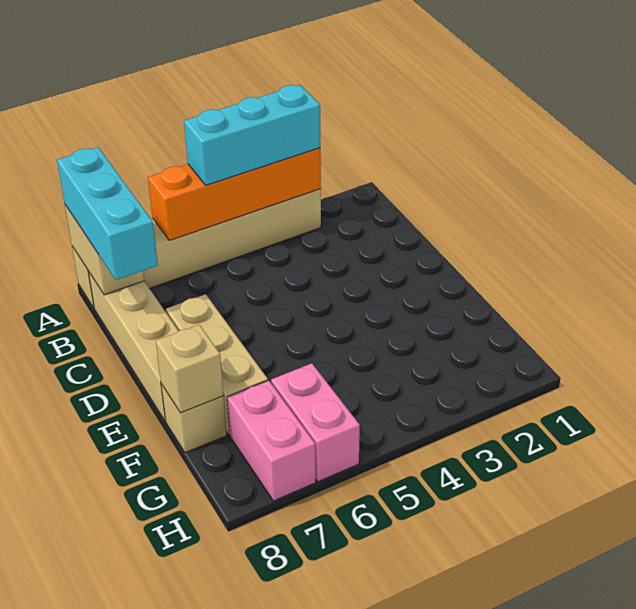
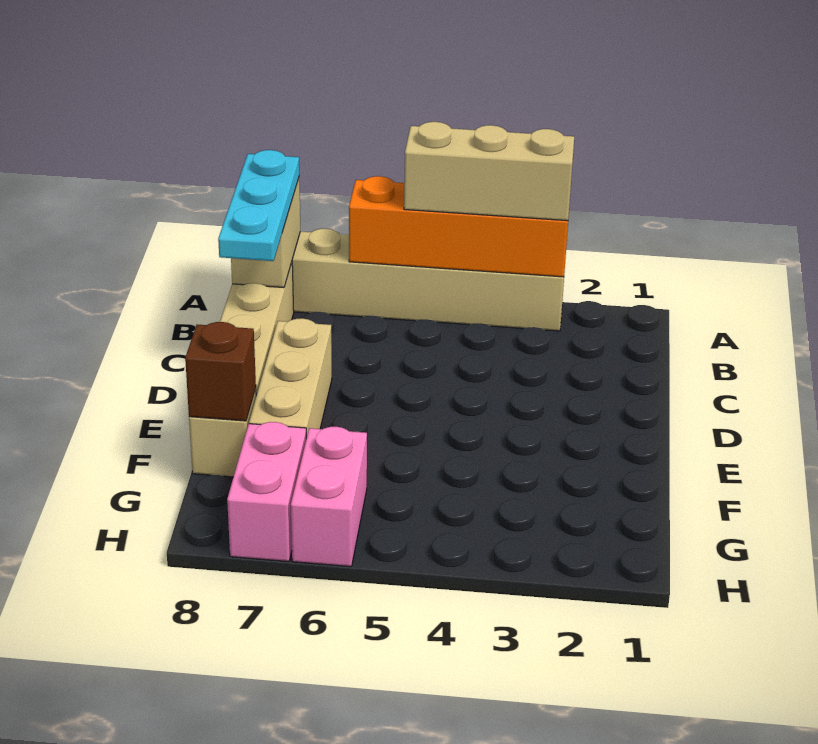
cyan 1x3 brick [184,85,320,185] -> tan 1x3 brick [404,122,574,221]
cyan 1x3 brick [57,147,158,280] -> cyan 1x3 plate [218,150,299,261]
tan 1x1 brick [156,325,224,413] -> brown 1x1 brick [185,322,256,421]

